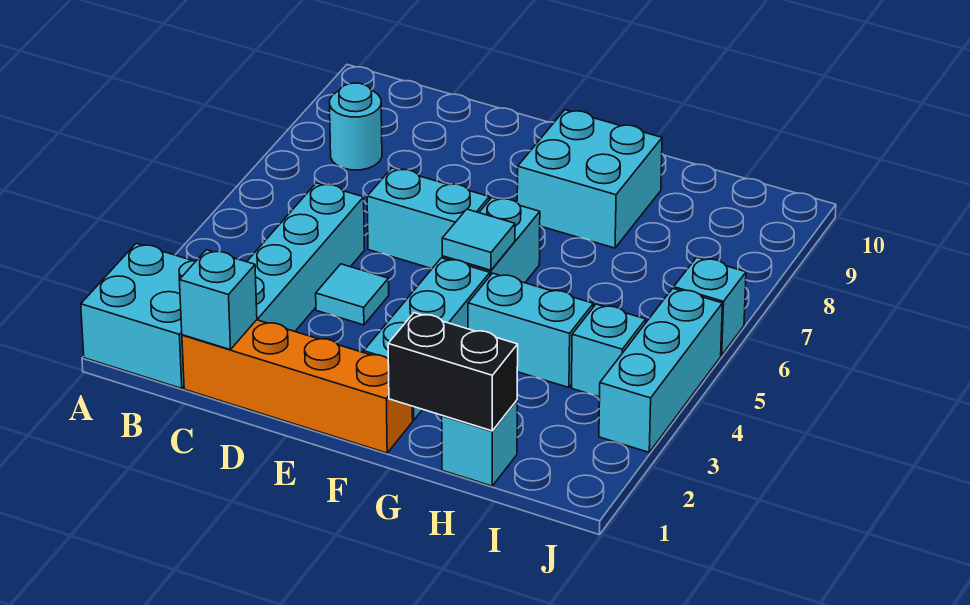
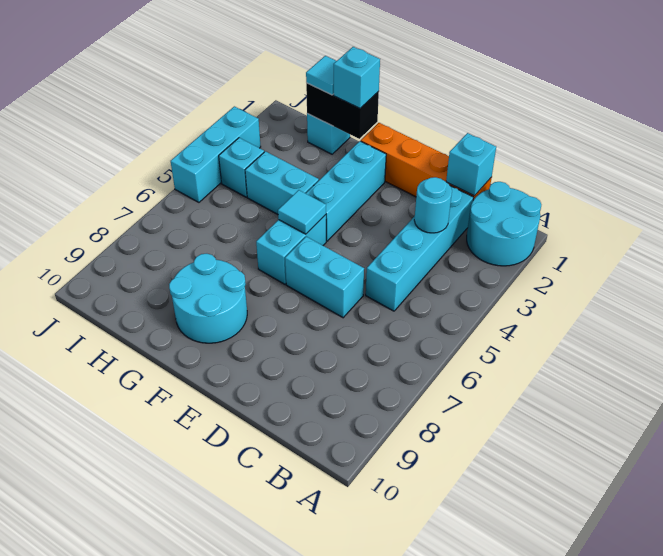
cyan 2x2 brick [81,243,197,389] -> cyan 2x2 round brick [467,182,541,266]
cyan 1x1 round brick [330,83,382,170] -> cyan 1x1 round brick moved to [414,177,452,233]
cyan 1x1 tile [316,264,389,325] -> cyan 1x1 tile moved to [306,56,336,95]
cyan 2x2 brick [517,110,662,248] -> cyan 2x2 round brick [169,254,247,343]
cyan 1x1 brick [674,257,746,355] -> cyan 1x1 brick moved to [334,47,380,108]

